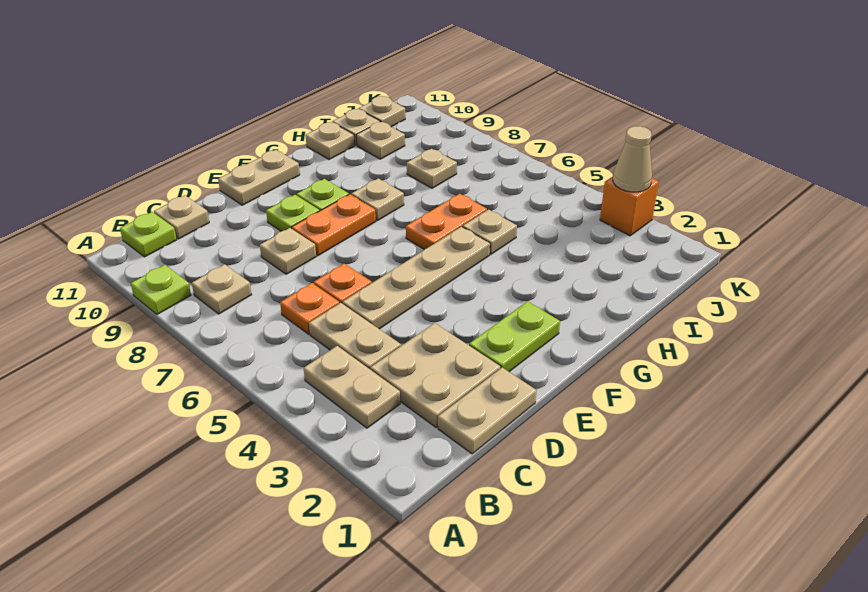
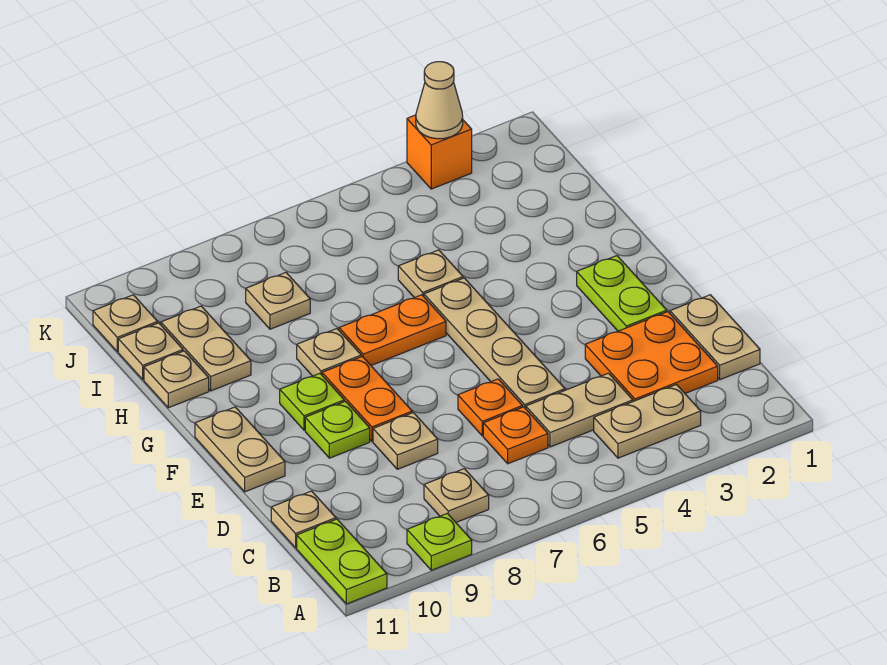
lime 1x1 plate [120,212,177,257] -> lime 1x2 plate [297,519,387,604]
tan 2x2 plate [370,323,500,427] -> orange 2x2 plate [585,312,718,401]
orange 1x2 plate [406,194,487,249] -> orange 1x2 plate turned to [339,295,446,365]
tan 1x1 plate [356,122,405,159] -> tan 1x2 plate [161,306,251,391]

